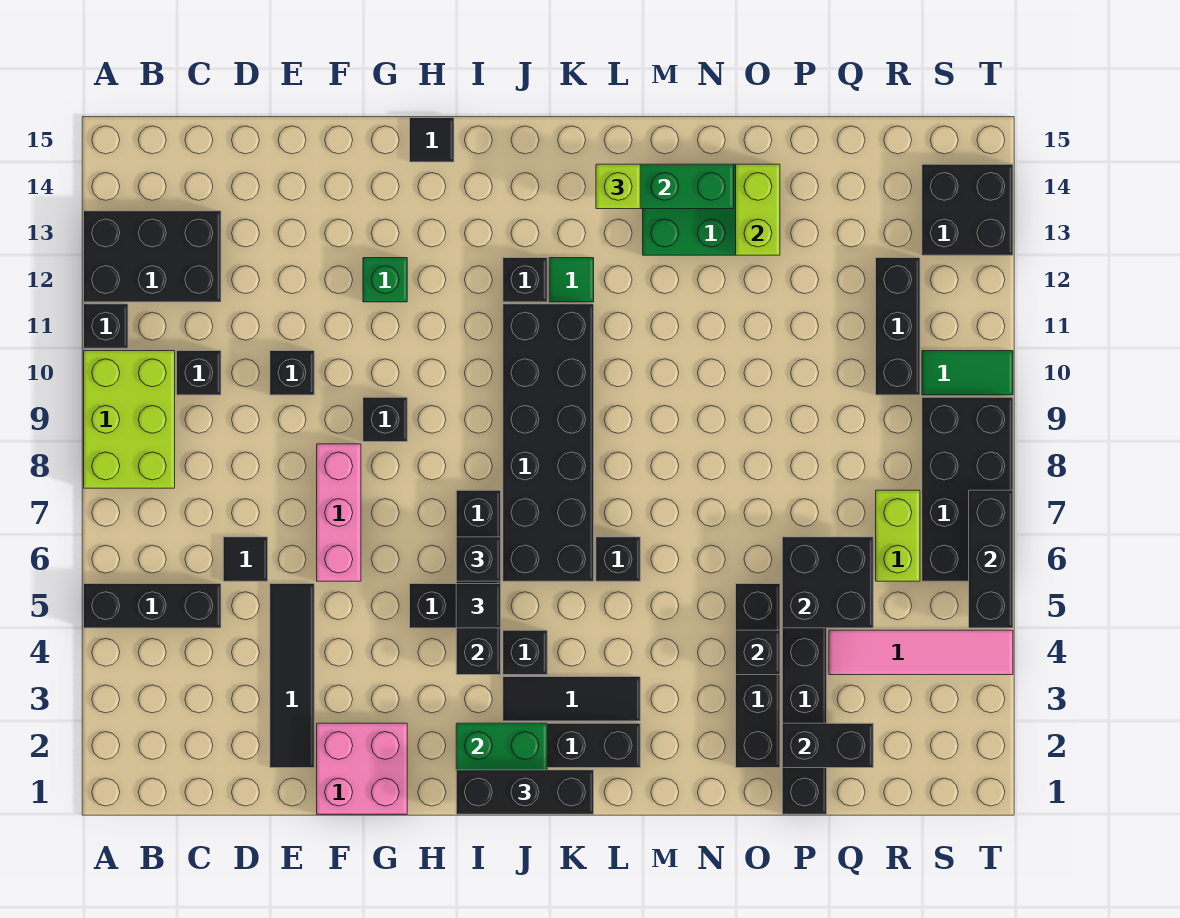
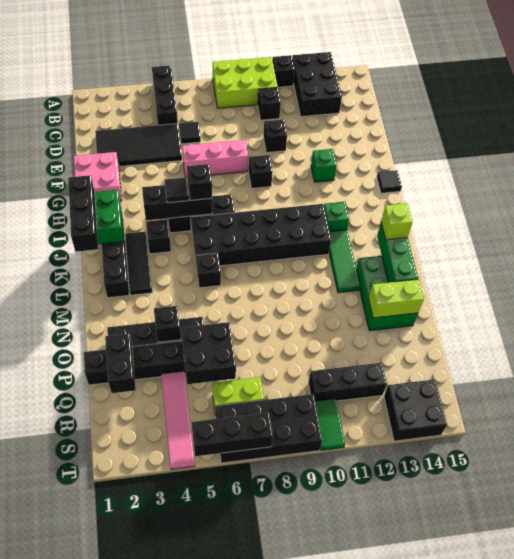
black 1x4 tile [270,584,314,768] -> black 2x4 tile [95,123,182,167]
black 1x1 brick [503,258,547,302] -> green 1x1 brick [324,202,349,232]
green 1x1 tile [549,258,594,302] -> green 1x3 tile [329,230,360,293]

